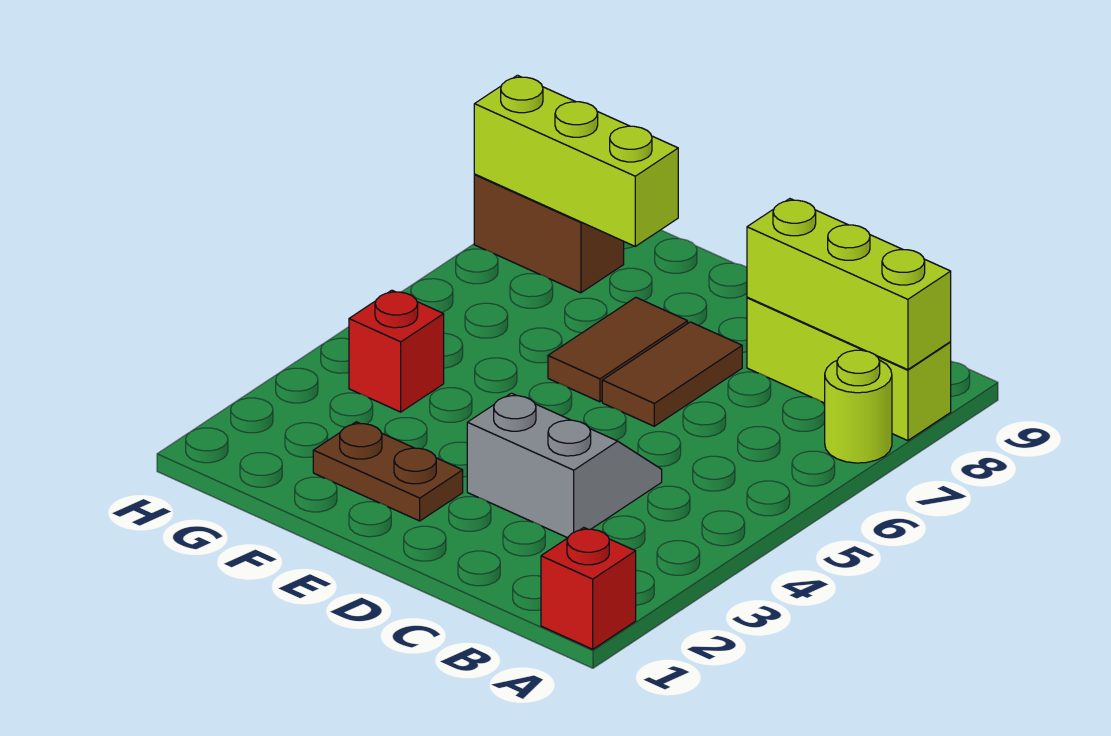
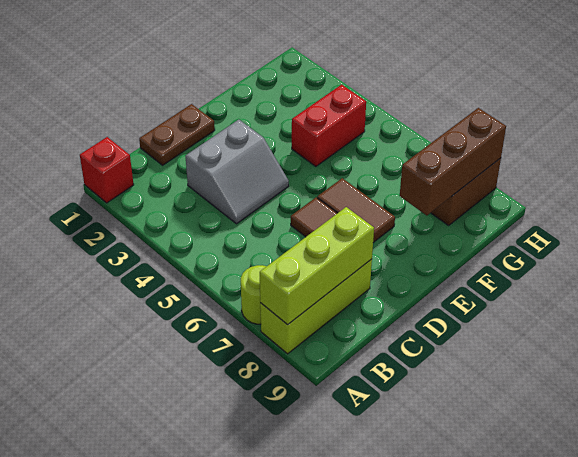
brown 1x2 plate [313,422,463,521] -> brown 1x2 plate moved to [139,104,215,165]
lime 1x3 brick [474,75,678,246] -> brown 1x3 brick [400,108,506,216]
red 1x1 brick [349,290,444,412] -> red 1x2 brick [292,85,366,167]

